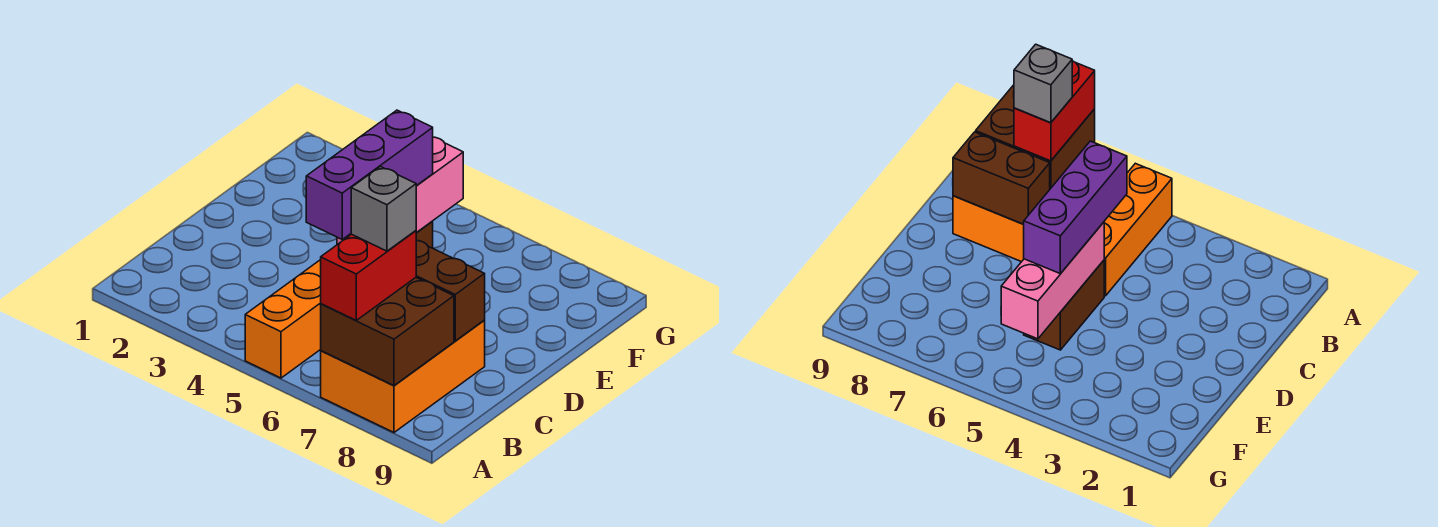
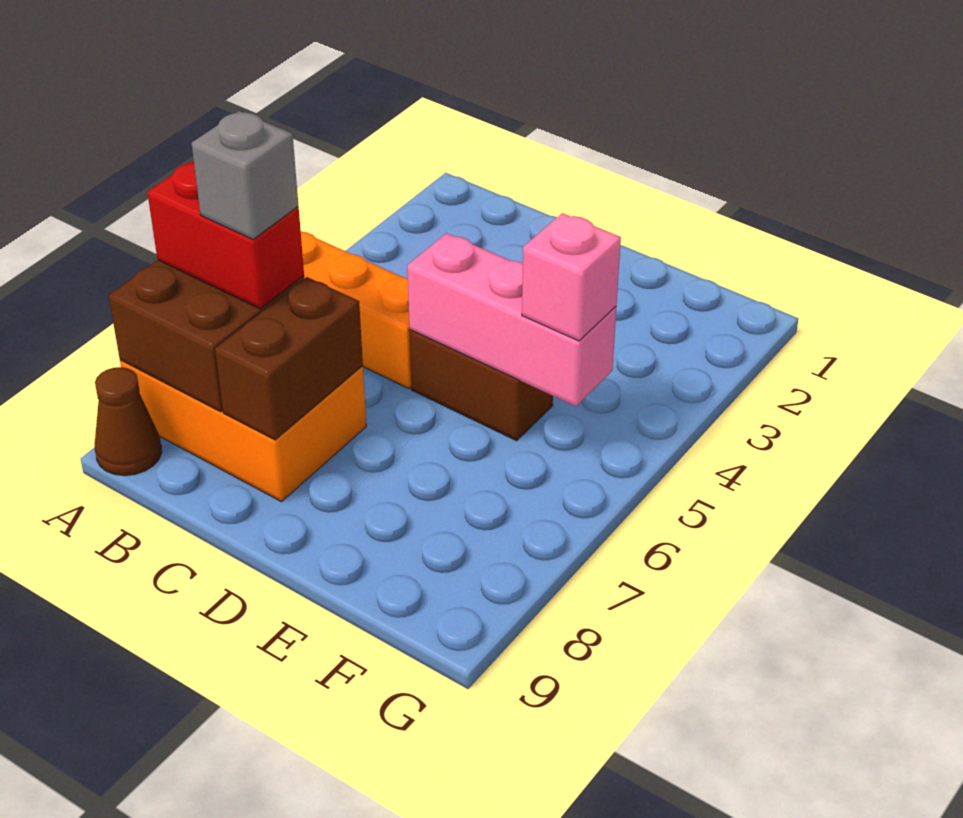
none -> brown 1x1 cone [95,367,162,476]
purple 1x3 brick [306,110,433,239] -> none
none -> pink 1x1 brick [522,213,621,341]

